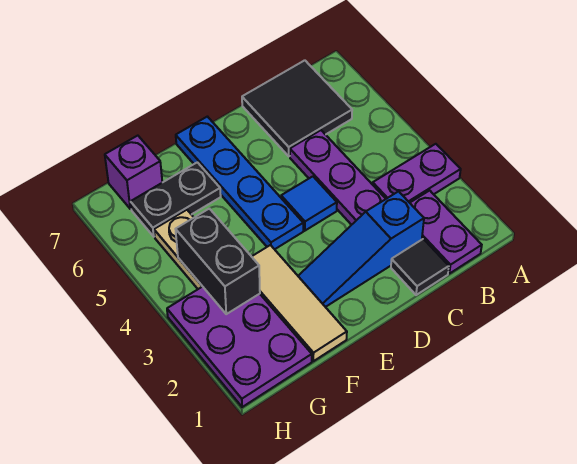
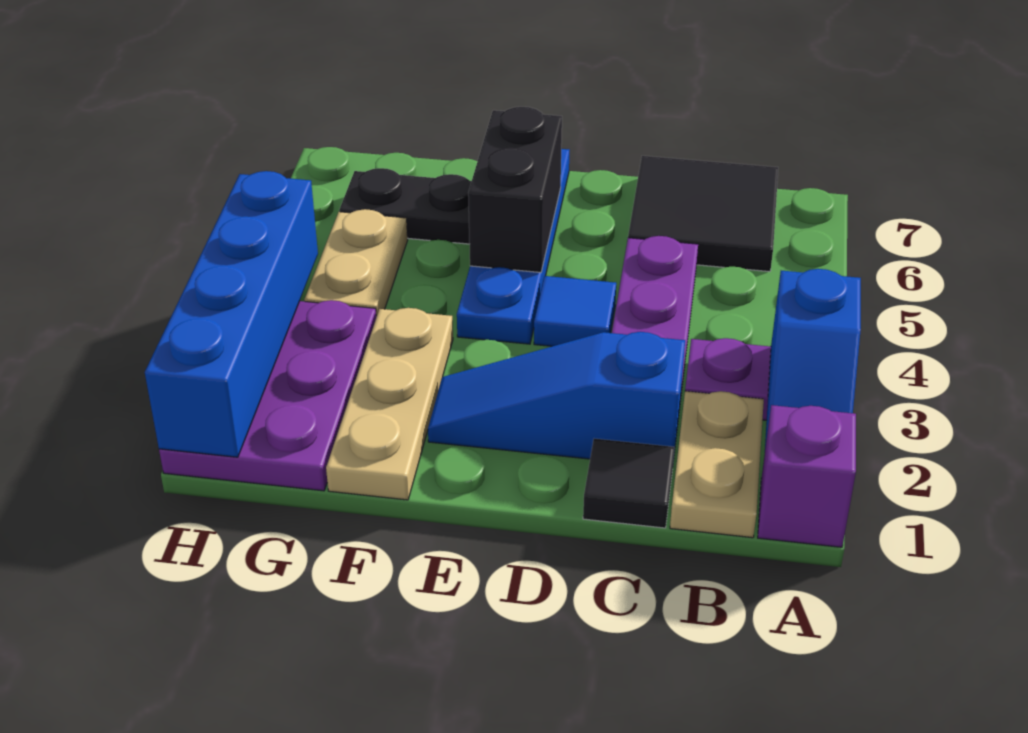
none -> blue 1x2 slope [765,269,861,447]
purple 1x2 plate [410,190,482,274] -> tan 1x2 plate [670,391,764,538]
tan 1x3 tile [252,245,347,361] -> tan 1x3 plate [326,308,453,500]
black 1x2 brick [176,208,260,314] -> black 1x2 brick moved to [468,107,562,272]
purple 1x1 brick [105,136,162,209] -> purple 1x1 brick moved to [758,405,856,547]
none -> blue 1x4 brick [145,171,318,457]

